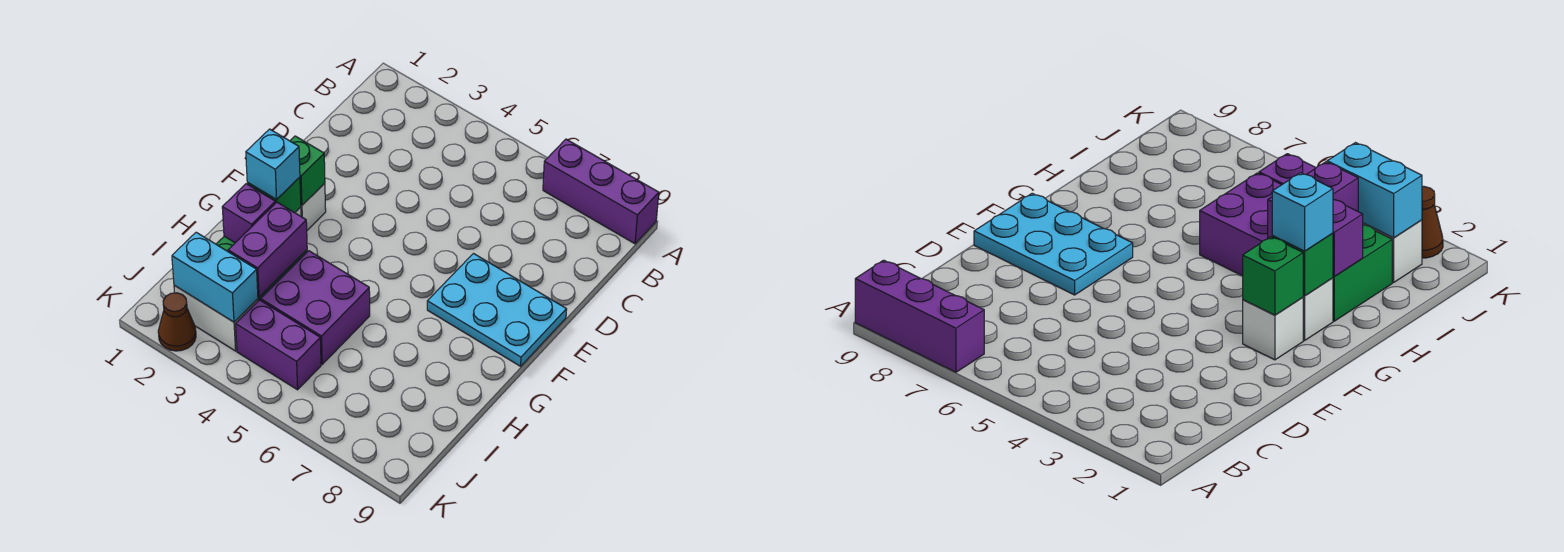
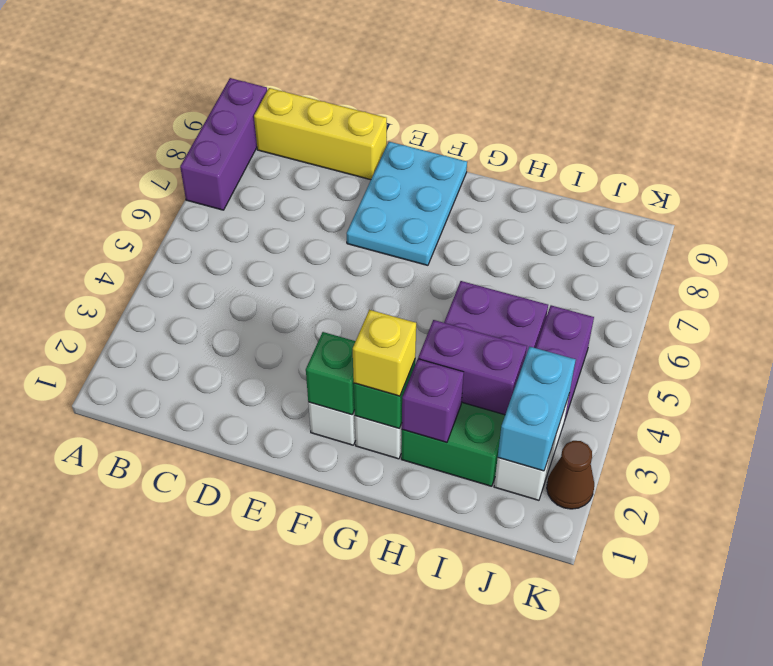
none -> yellow 1x3 brick [254,88,387,180]
cyan 1x1 brick [246,129,300,200] -> yellow 1x1 brick [353,310,416,396]

